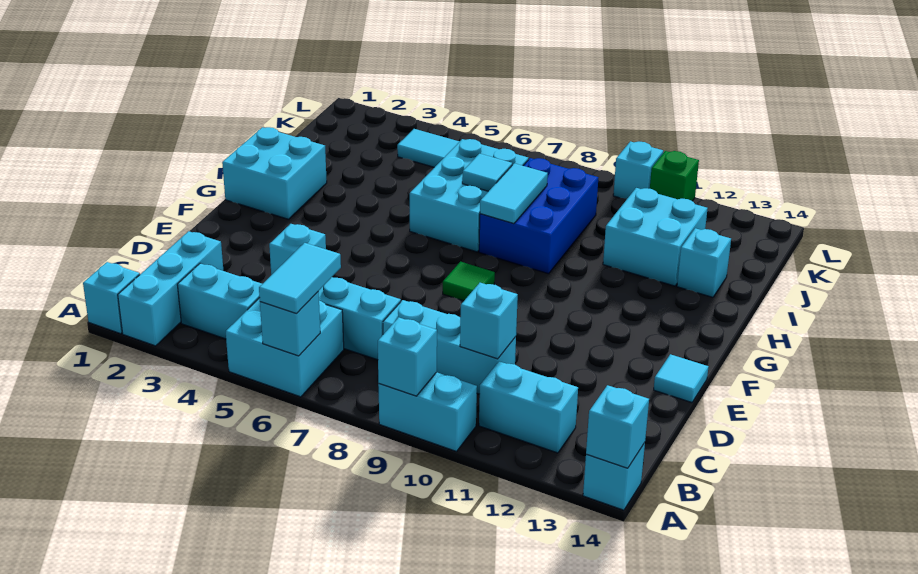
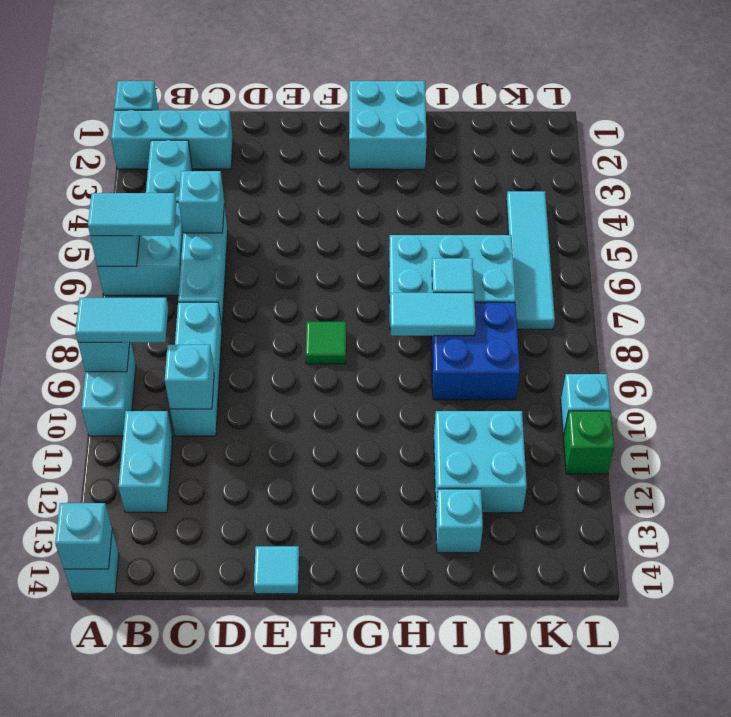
none -> cyan 1x2 tile [75,298,168,343]
blue 2x3 brick [479,158,598,274] -> blue 2x2 brick [431,302,520,400]

